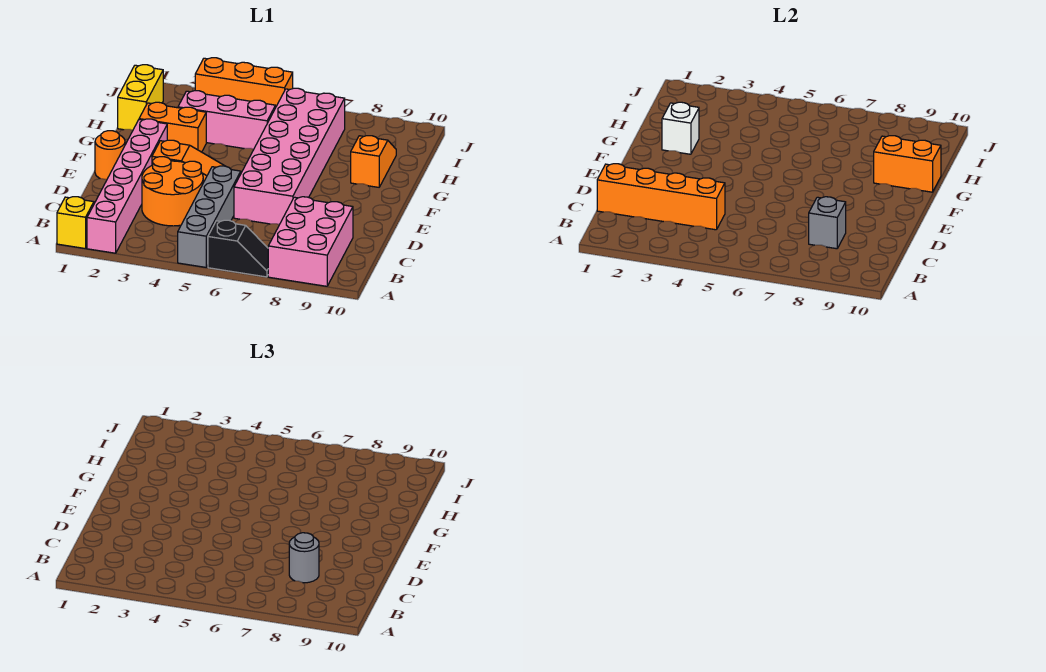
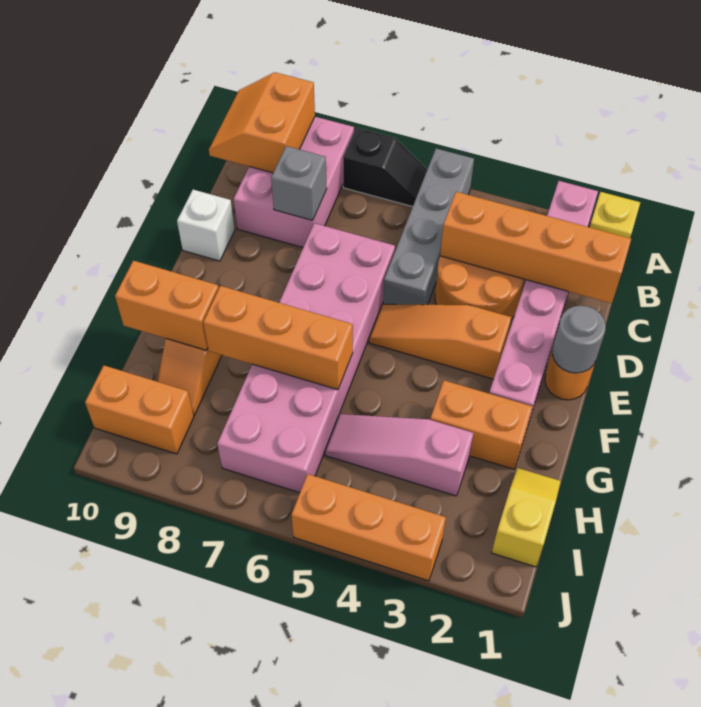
black 1x2 slope [208,220,268,277] -> black 1x2 slope turned to [343,127,427,207]
none -> orange 2x2 slope [209,72,315,173]
grey 1x1 round brick [289,533,319,583] -> grey 1x1 round brick moved to [552,305,606,373]
white 1x1 brick [662,102,699,154] -> white 1x1 brick moved to [177,190,235,261]
none -> orange 1x3 brick [203,286,353,390]
yellow 1x2 brick [118,65,163,130] -> yellow 1x2 slope [492,468,561,567]
pink 1x3 brick [178,91,275,149] -> pink 1x3 slope [325,414,474,496]
none -> orange 1x2 brick [85,366,194,454]

